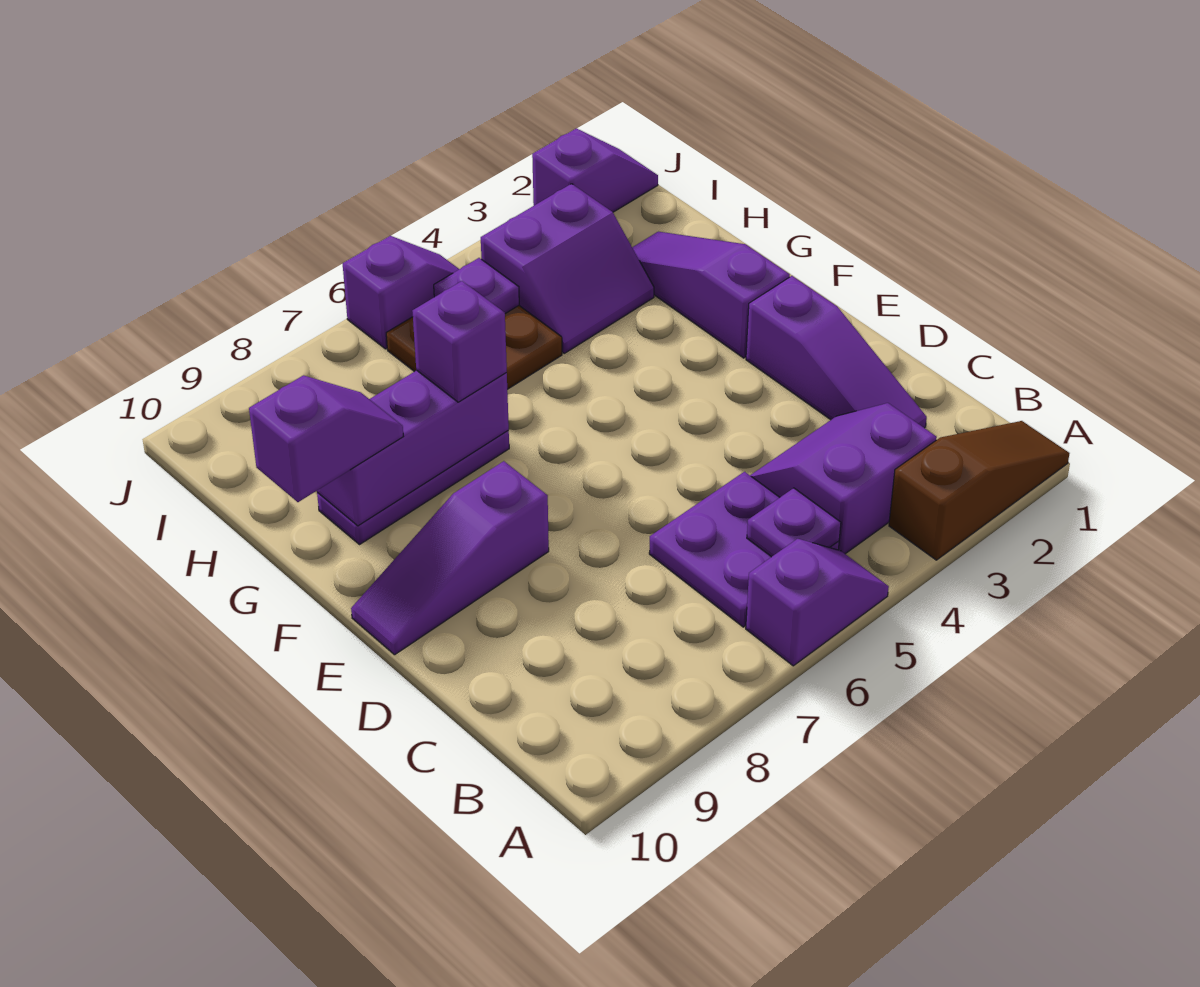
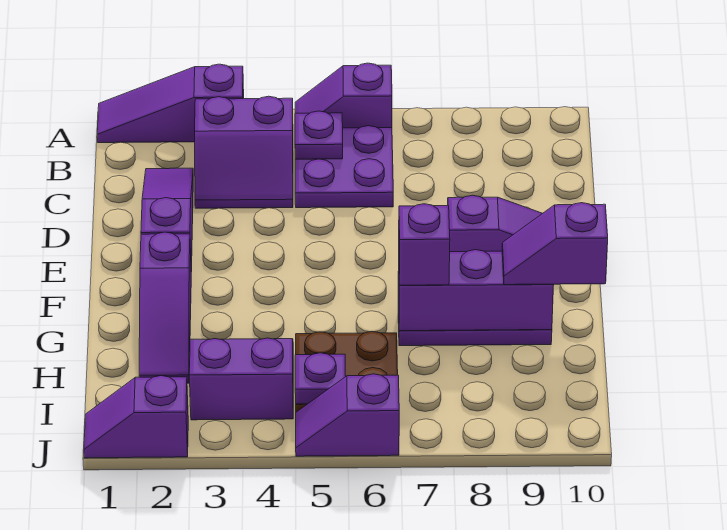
brown 1x3 slope [889,421,1070,560] -> purple 1x3 slope [97,64,244,143]

